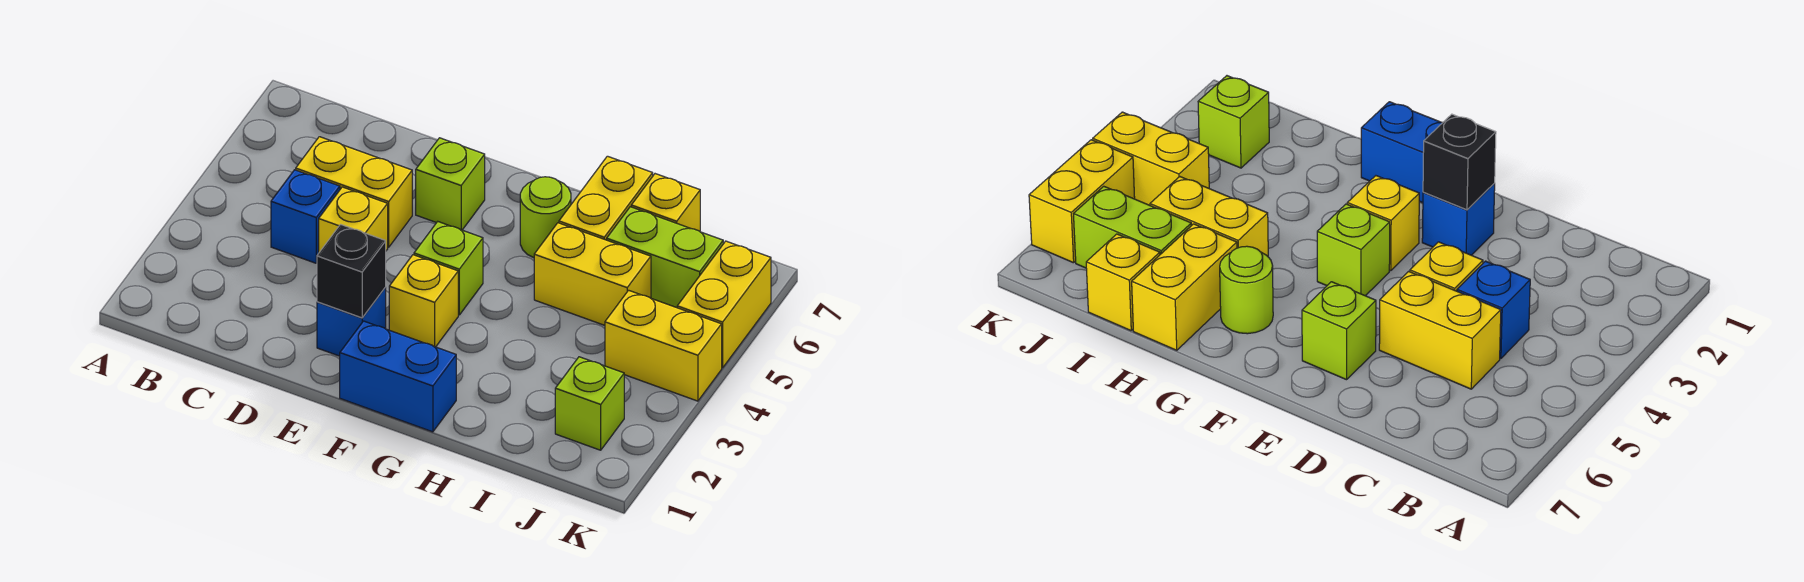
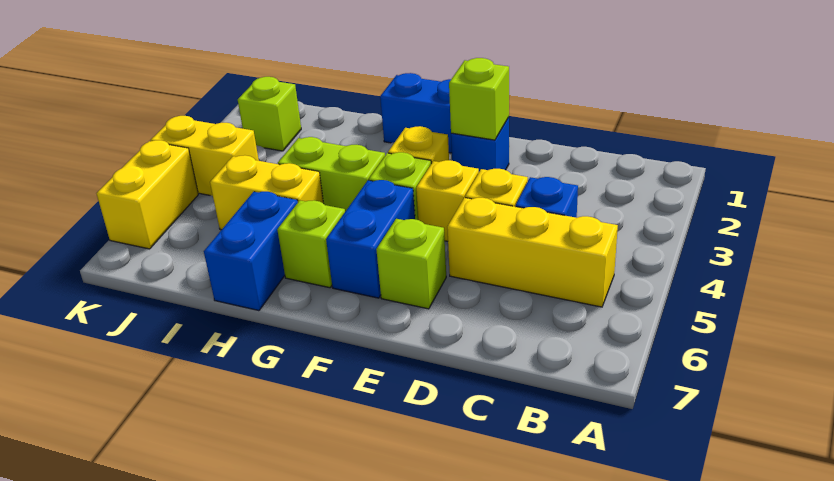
yellow 1x2 brick [296,137,412,247] -> yellow 1x3 brick [447,198,618,307]
black 1x1 brick [317,224,386,318] -> lime 1x1 brick [449,58,509,140]
none -> blue 1x2 brick [326,180,415,298]
lime 1x1 round brick [520,177,571,258] -> lime 1x1 brick [277,200,345,288]
yellow 1x2 brick [559,156,653,240] -> blue 1x2 brick [204,192,298,311]
lime 1x2 brick [607,207,723,308] -> lime 1x2 brick moved to [278,137,385,212]
yellow 1x1 brick [631,174,700,231] -> yellow 1x1 brick moved to [416,160,479,241]

